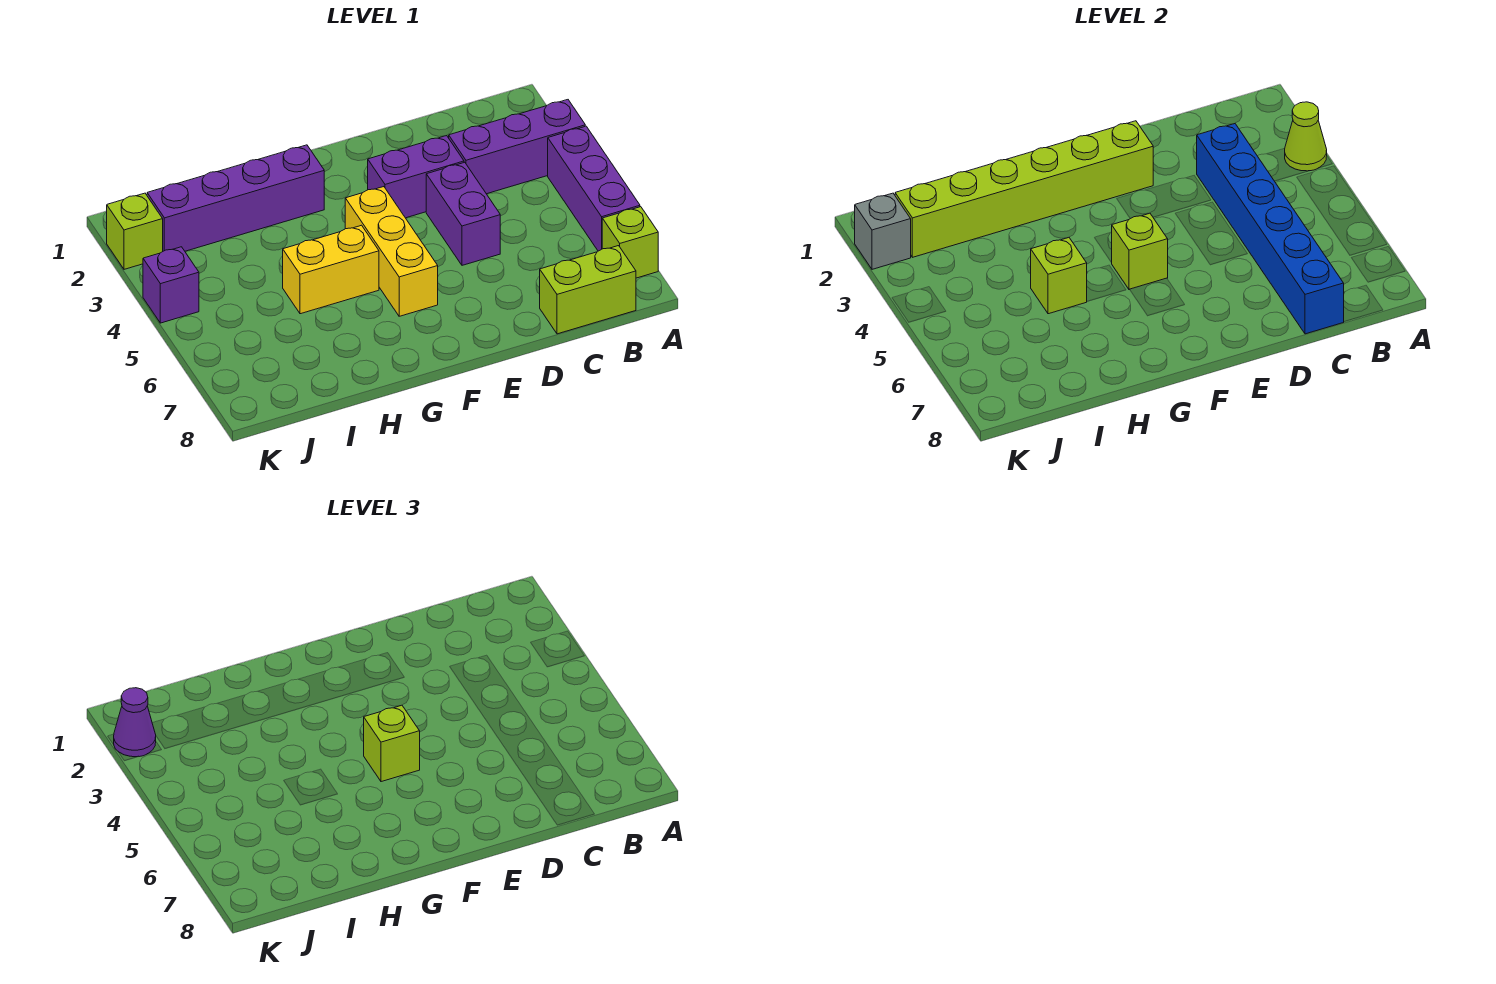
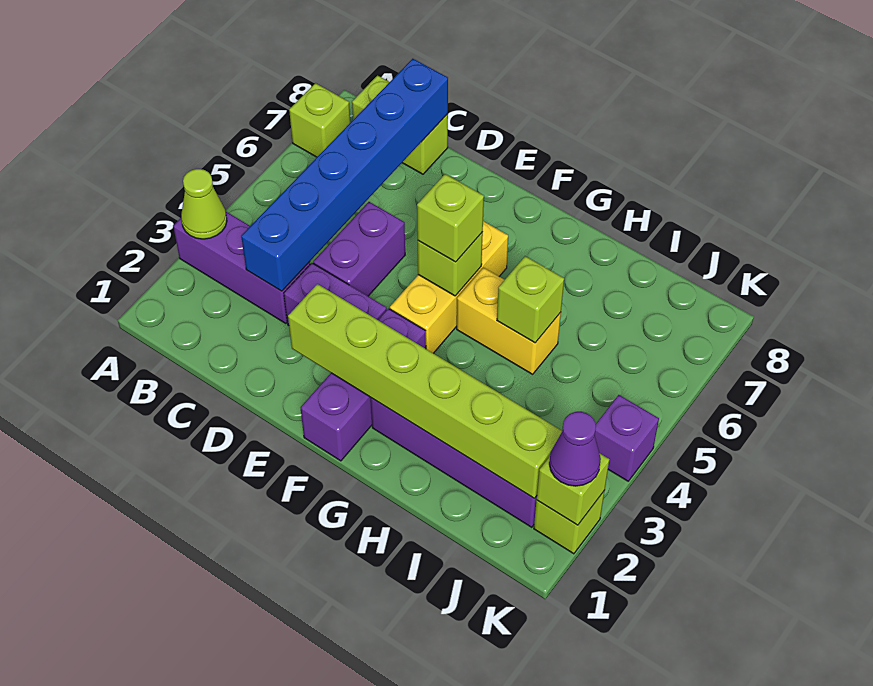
purple 1x3 brick [548,126,640,251] -> purple 1x3 brick moved to [301,309,426,461]
grey 1x1 brick [855,193,911,269] -> lime 1x1 brick [537,454,609,525]

